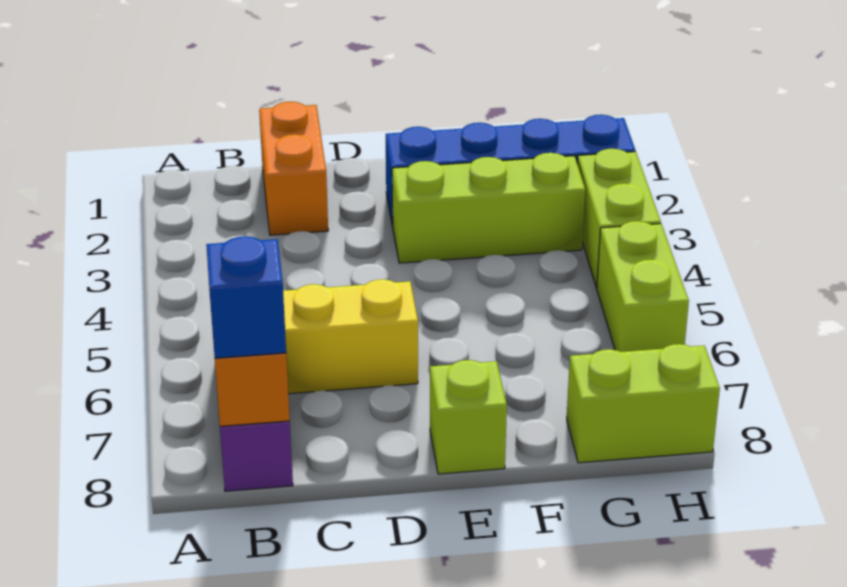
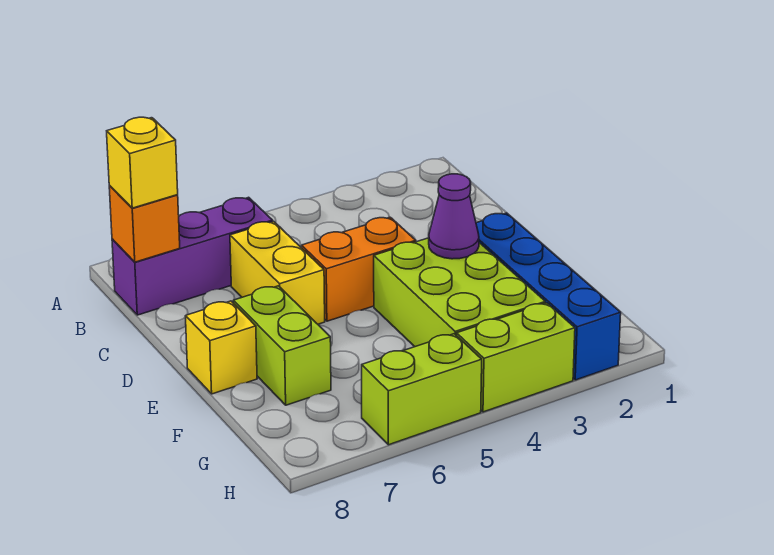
blue 1x1 brick [206,236,286,358] -> yellow 1x1 brick [107,117,178,208]
orange 1x2 brick [259,102,328,235] -> orange 1x2 brick moved to [302,217,416,321]
lime 1x3 brick [392,153,585,263] -> lime 2x3 brick [374,238,545,347]
none -> purple 1x1 cone [429,174,479,259]
lime 1x1 brick [430,360,507,474] -> yellow 1x1 brick [186,301,257,394]
lime 1x2 brick [567,344,720,463] -> lime 1x2 brick moved to [234,286,331,405]

